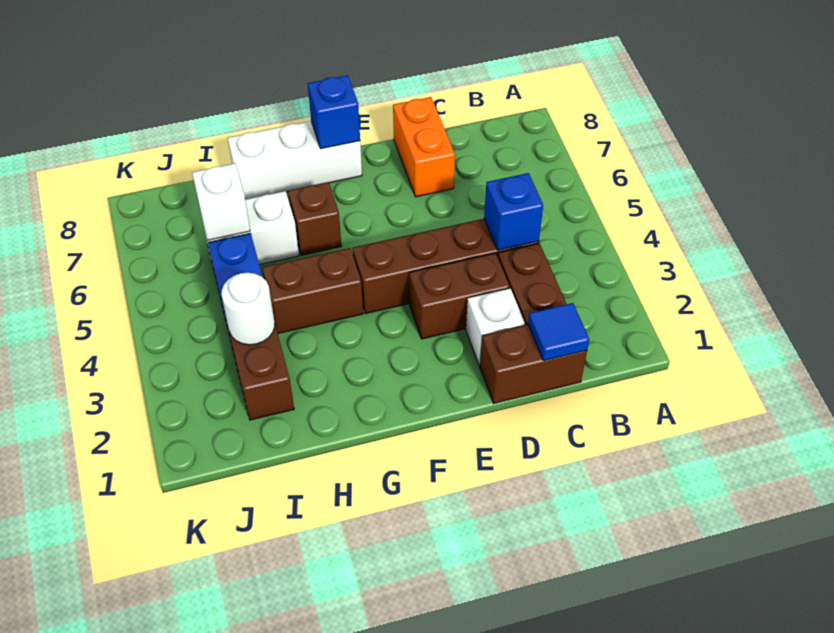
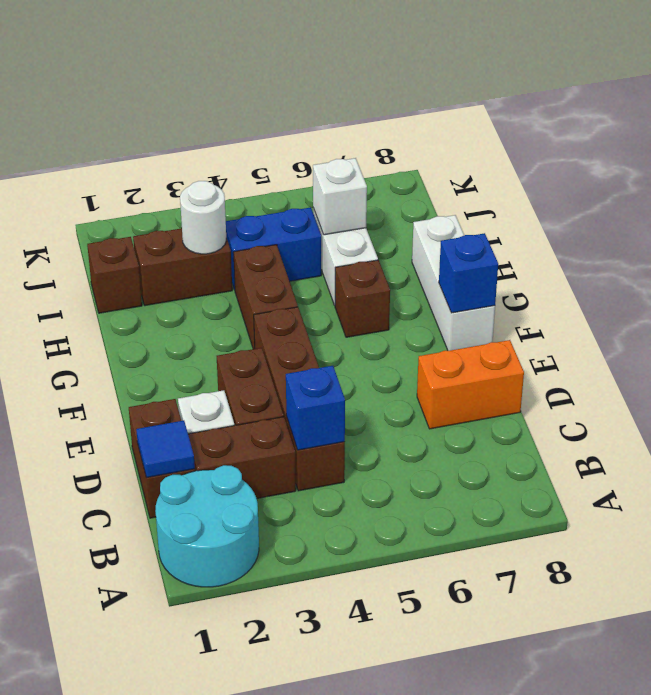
none -> cyan 2x2 round brick [155,465,259,587]
none -> brown 1x1 brick [87,237,142,313]

